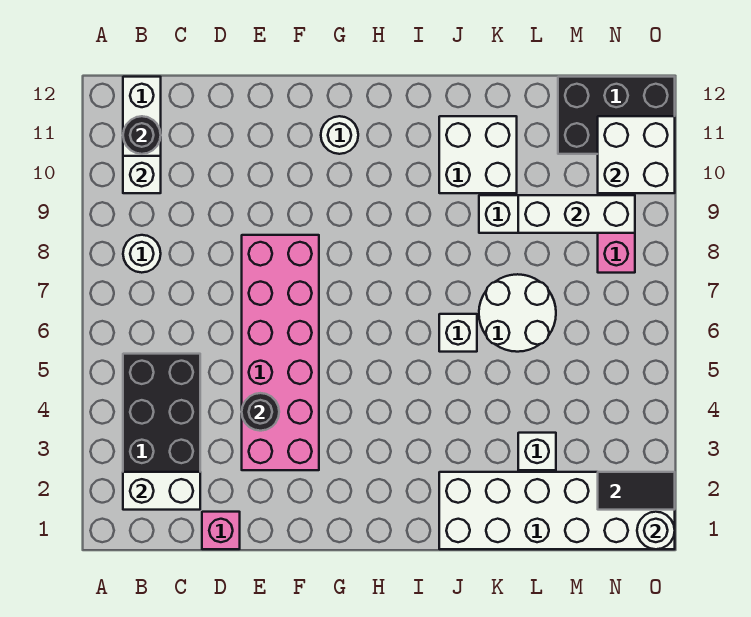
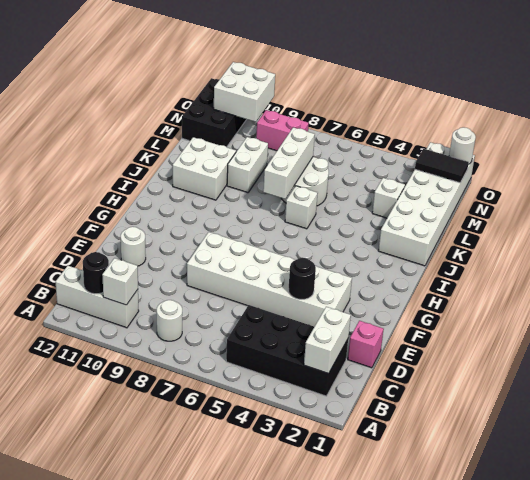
pink 2x6 brick [242,235,319,470] -> white 2x6 brick [187,232,352,327]
white 1x1 round brick [321,116,358,154] -> white 1x1 round brick moved to [121,227,146,266]
white 1x3 brick [518,195,635,233] -> white 1x3 brick moved to [263,127,315,199]
black 1x2 tile [598,472,675,510] -> black 1x2 tile turned to [415,149,469,183]

